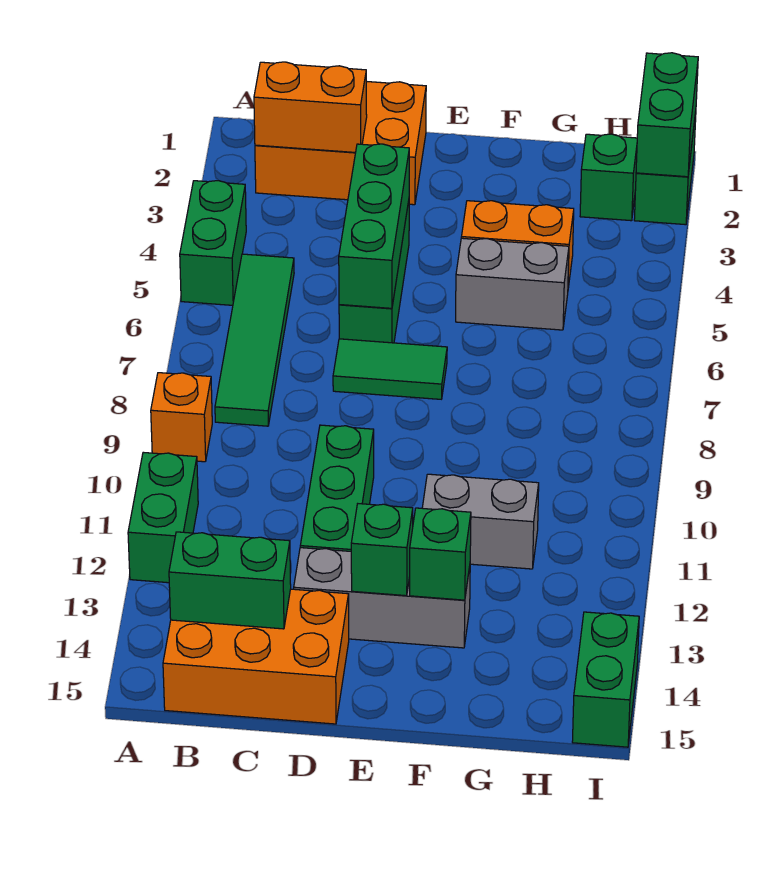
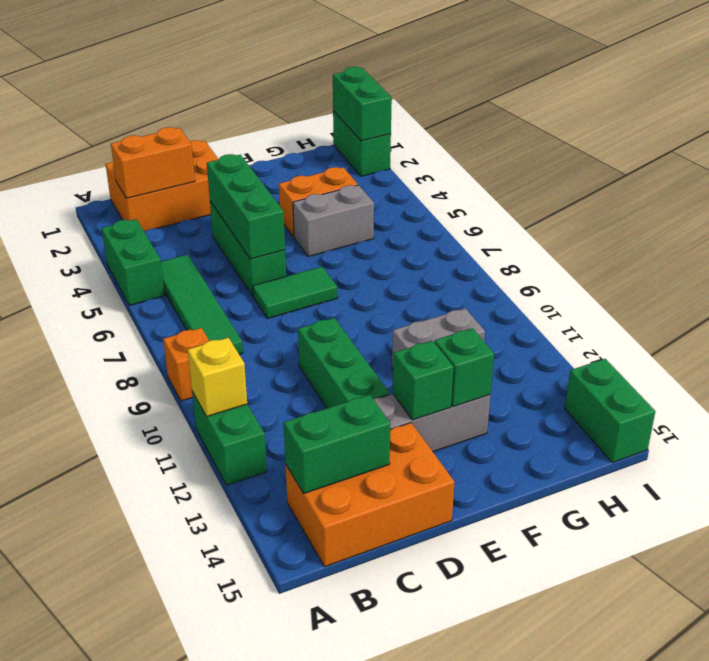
none -> yellow 1x1 brick [188,338,247,416]
green 1x1 brick [580,134,637,221] -> none

